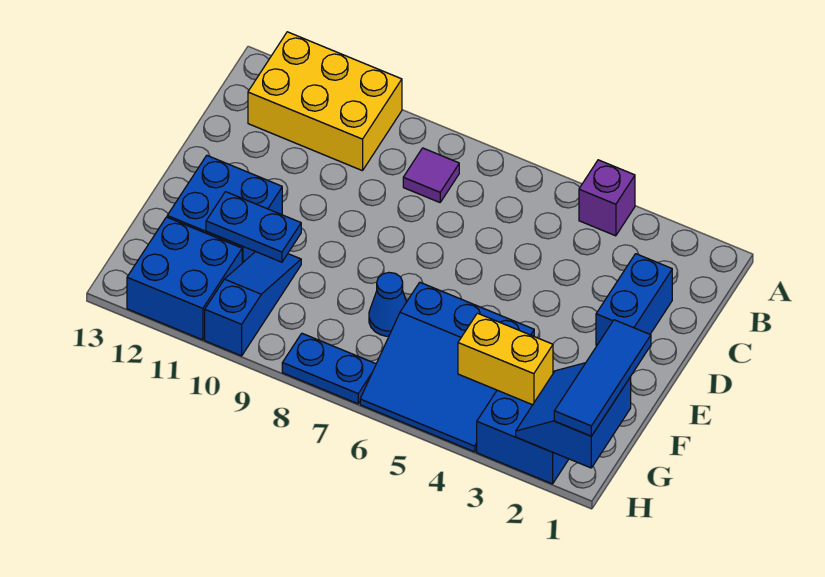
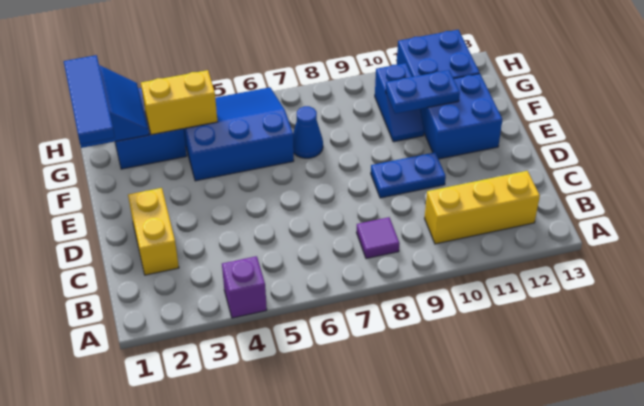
yellow 2x3 brick [248,32,402,171] -> yellow 1x3 brick [425,171,540,244]
blue 1x2 brick [596,254,672,345] -> yellow 1x2 brick [128,188,179,275]
blue 1x3 slope [205,252,301,356] -> blue 1x2 slope [375,63,424,142]
blue 1x2 plate [282,333,376,404] -> blue 1x2 plate moved to [371,152,446,198]

